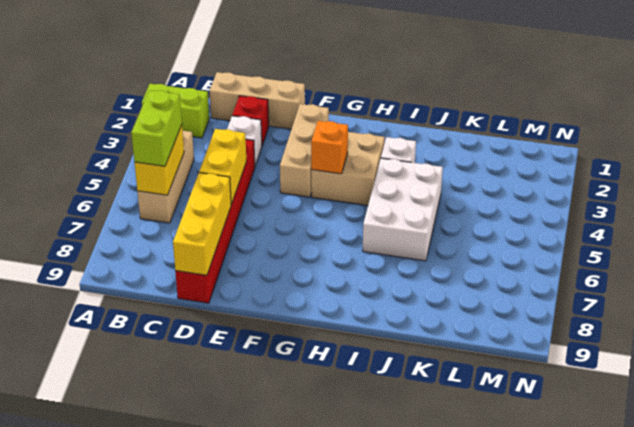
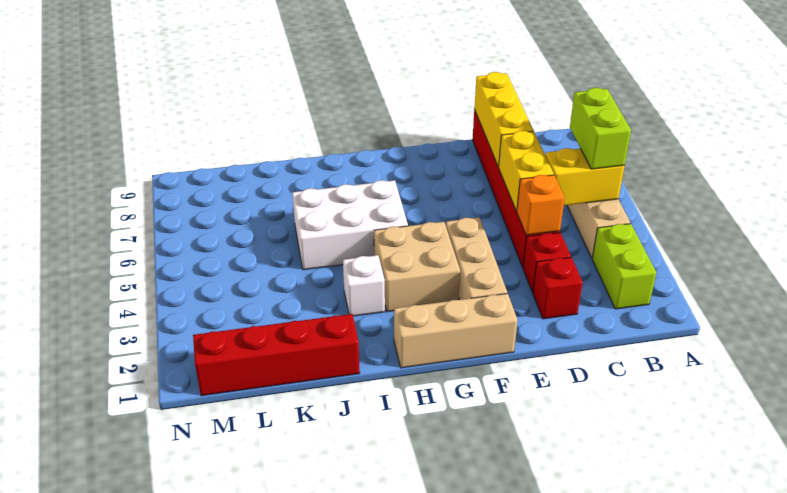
lime 1x2 brick [142,84,209,138] -> lime 1x2 brick turned to [592,224,656,309]
yellow 1x2 brick [134,125,184,195] -> yellow 1x2 brick turned to [545,148,624,206]
tan 1x3 brick [210,72,305,129] -> tan 1x3 brick moved to [394,293,518,368]
white 1x1 brick [227,116,262,166] -> red 1x1 brick [523,233,571,292]
orange 1x1 brick [311,121,348,174] -> orange 1x1 brick moved to [517,175,565,235]
white 2x3 brick [363,158,443,261] -> white 2x3 brick turned to [292,180,408,270]
none -> red 1x4 brick [193,314,360,396]

